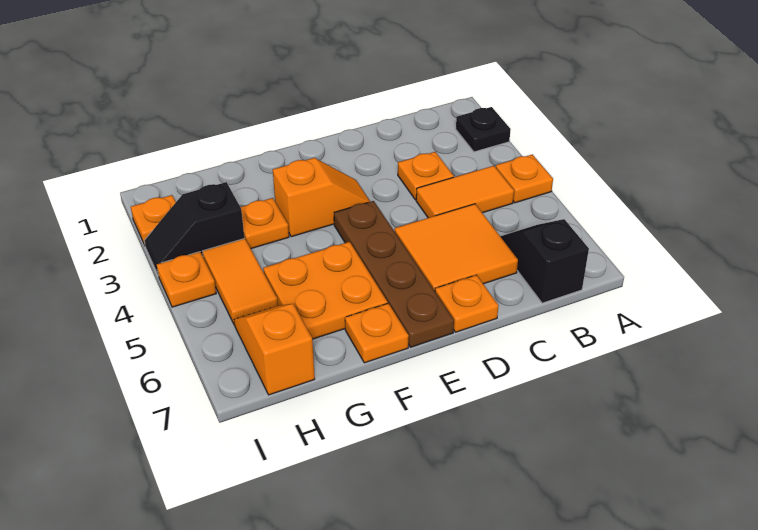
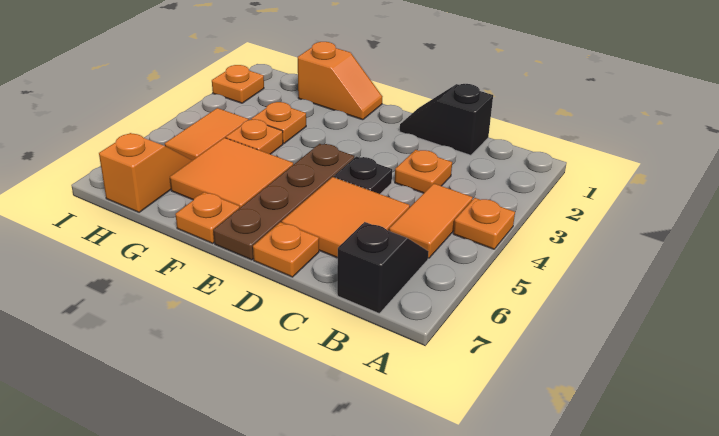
black 1x1 plate [456,107,511,152] -> black 1x1 plate moved to [334,156,392,194]
orange 1x2 tile [416,166,514,218] -> orange 1x2 tile turned to [389,184,473,258]
orange 1x2 slope [273,158,370,237] -> orange 1x2 slope moved to [298,42,382,120]
orange 2x2 plate [263,242,388,339] -> orange 2x2 tile [170,138,293,208]
black 1x2 slope [144,182,244,276] -> black 1x2 slope moved to [400,84,493,155]
orange 1x1 plate [157,252,216,307] -> orange 1x1 plate moved to [226,119,283,154]

